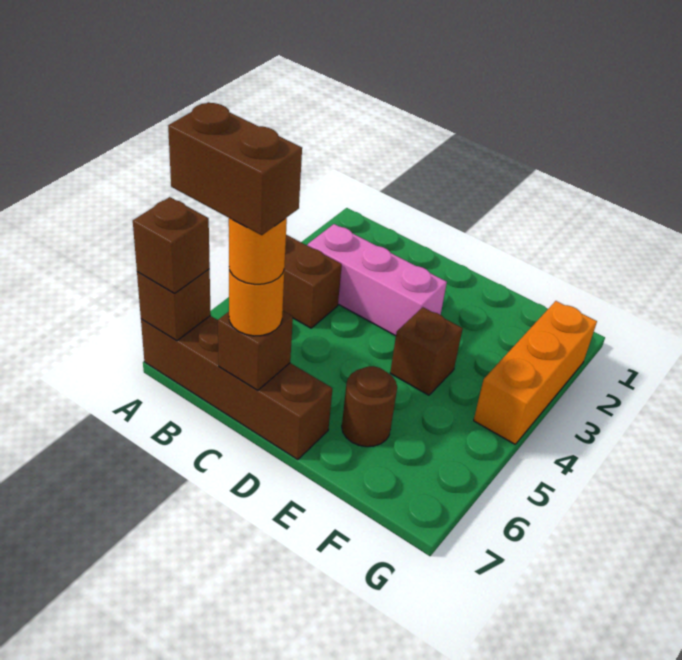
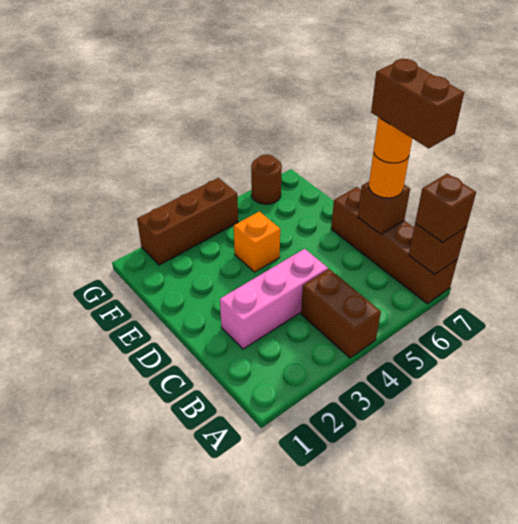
pink 1x3 brick [307,224,447,336] -> pink 1x3 brick turned to [220,249,328,349]
brown 1x1 brick [390,307,463,395] -> orange 1x1 brick [234,211,280,272]
brown 1x1 round brick [342,366,397,447] -> brown 1x1 round brick moved to [251,155,282,204]
orange 1x3 brick [474,301,597,444] -> brown 1x3 brick [137,178,238,265]

